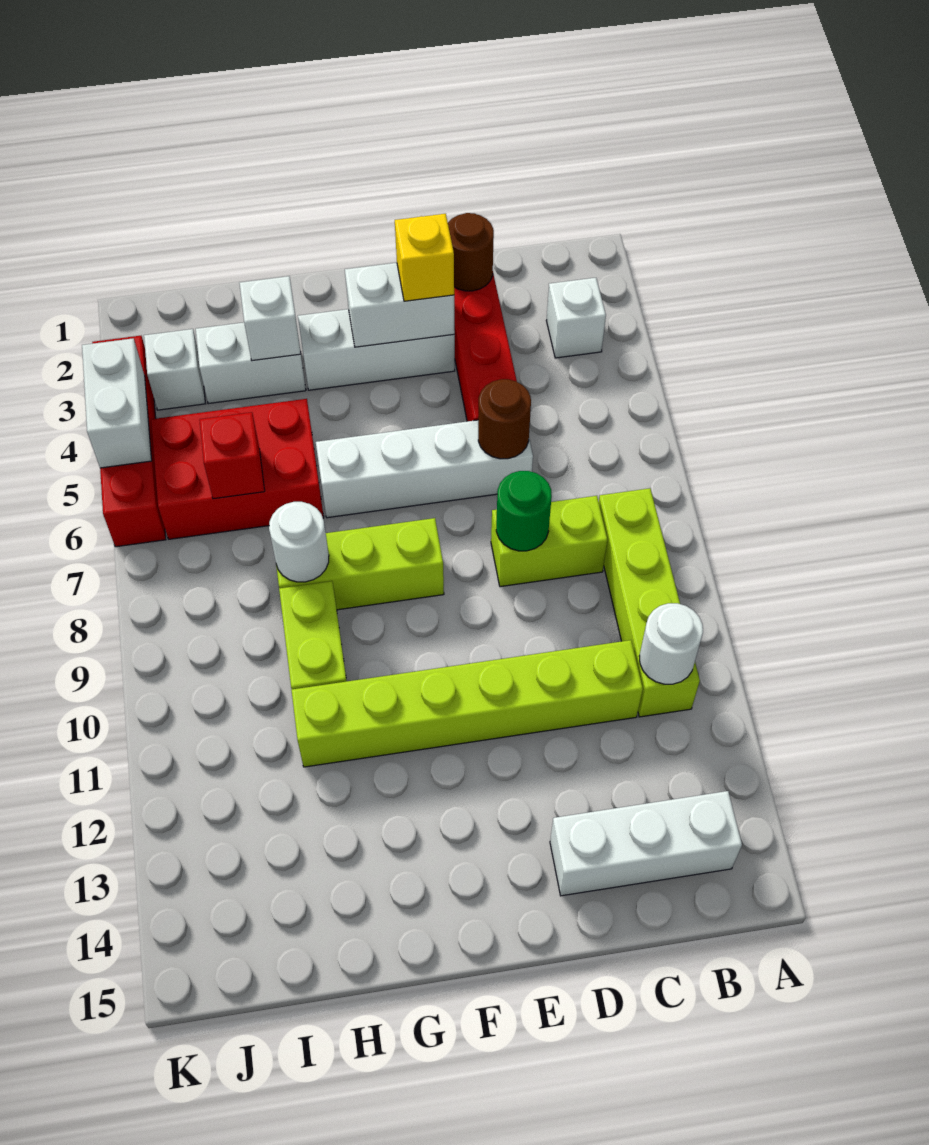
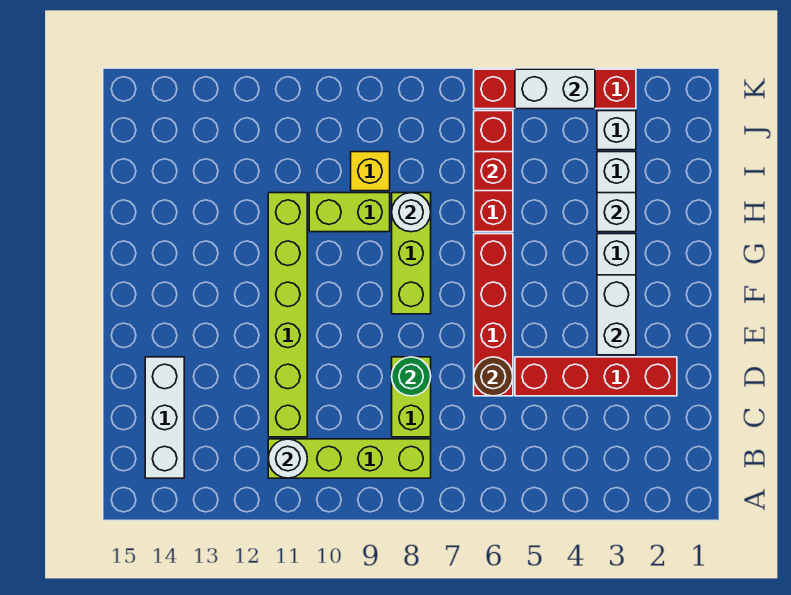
white 1x1 brick [546,278,606,358] -> none
brown 1x1 round brick [448,213,494,291] -> none
white 1x4 brick [316,420,533,518] -> red 1x4 brick [474,234,513,396]
yellow 1x1 brick [395,214,454,301] -> yellow 1x1 brick moved to [351,152,390,191]
red 2x3 brick [151,399,324,539] -> red 1x3 brick [474,111,513,232]

